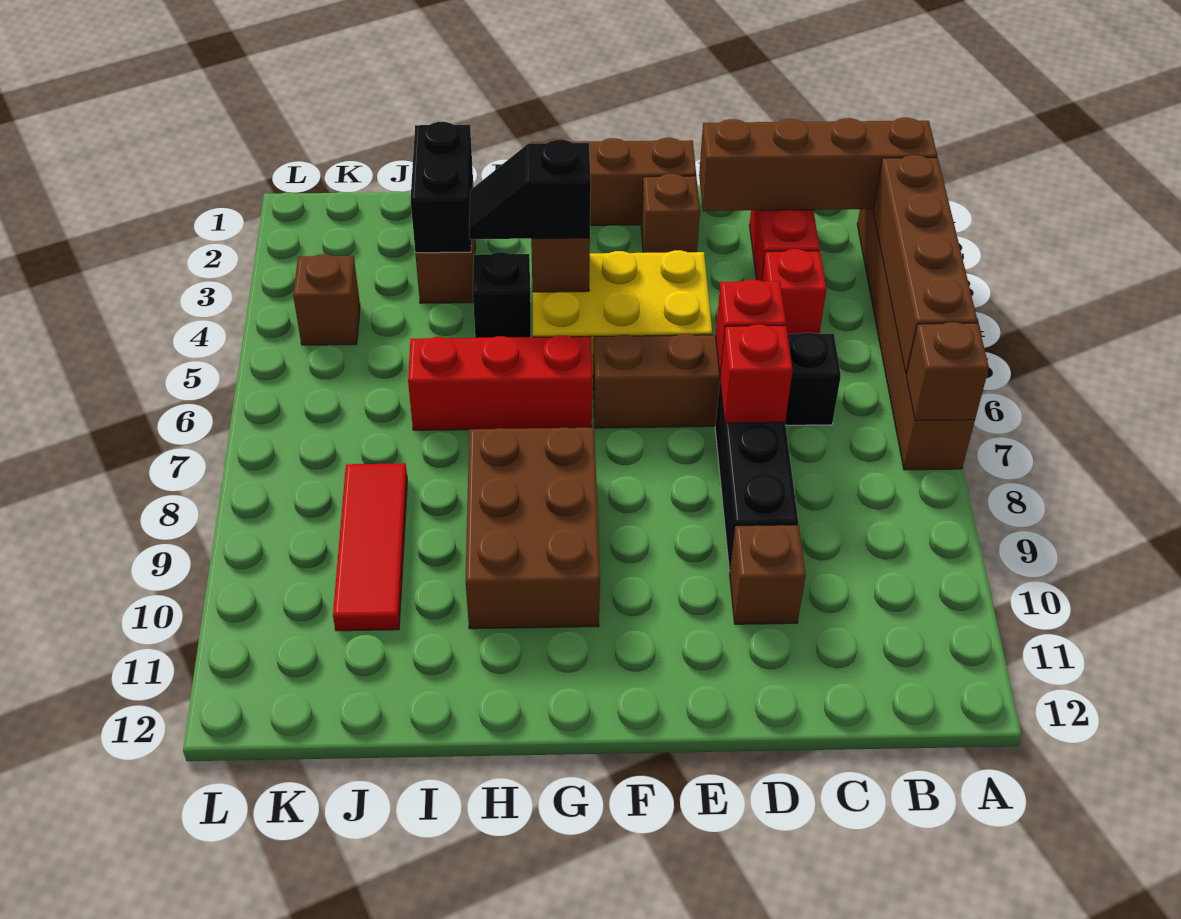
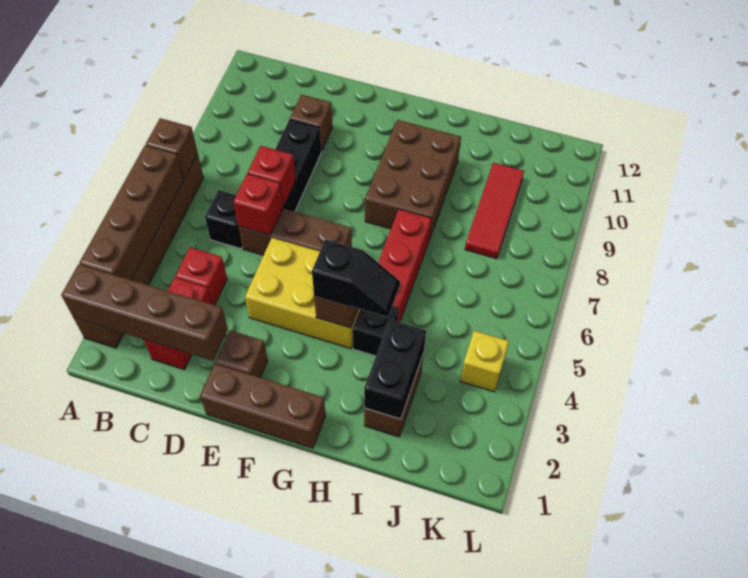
red 1x3 brick [408,336,592,430] -> red 1x3 brick turned to [378,209,431,323]
brown 1x1 brick [293,254,360,345] -> yellow 1x1 brick [460,331,509,392]

